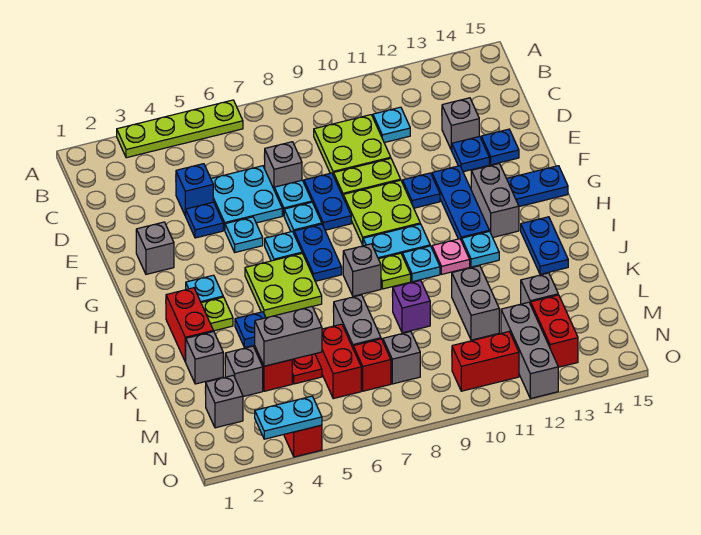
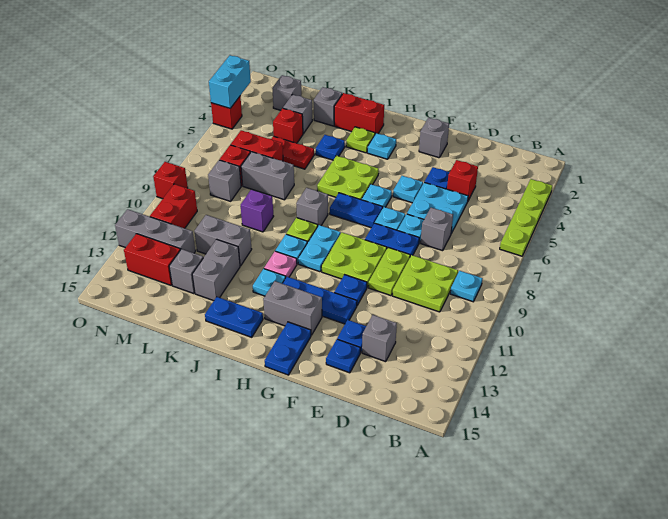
cyan 1x1 plate [373,107,410,143] -> cyan 1x1 plate moved to [450,271,483,302]
blue 1x1 brick [176,164,213,216] -> red 1x1 brick [447,160,478,201]
grey 1x2 brick [255,306,322,366] -> grey 1x2 brick moved to [192,239,240,301]
cyan 1x2 plate [255,396,322,439] -> cyan 1x2 brick [209,55,251,108]
none -> red 1x1 brick [153,162,188,199]

